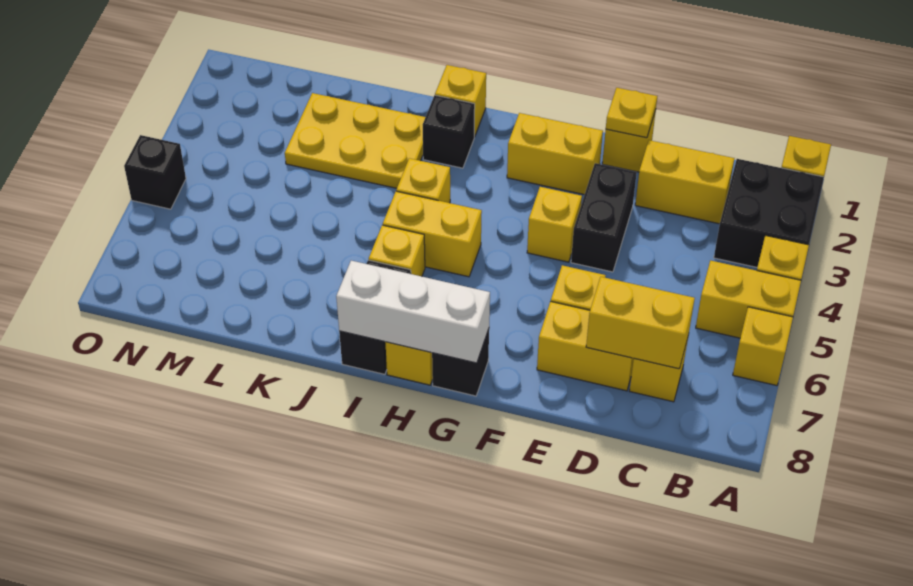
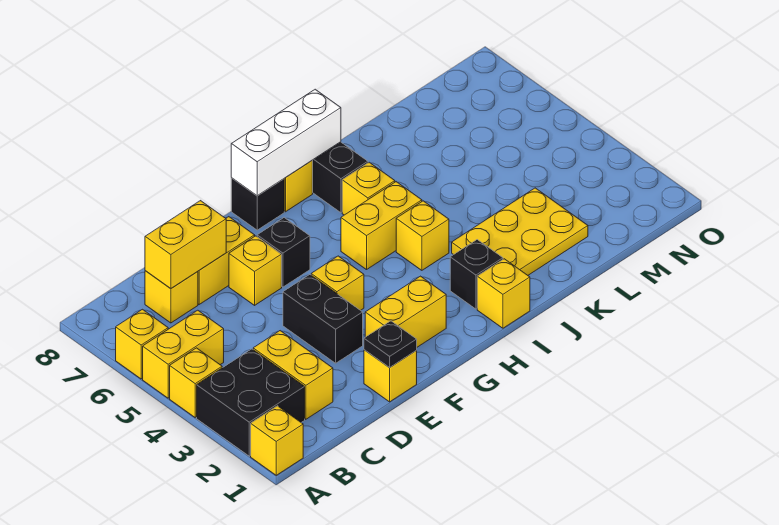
yellow 1x2 brick [635,140,734,224] -> yellow 1x2 brick turned to [253,331,333,419]
yellow 1x1 plate [606,88,657,138] -> black 1x1 plate [364,321,417,368]
black 1x1 brick [124,135,186,209] -> black 1x1 brick moved to [257,218,310,287]

